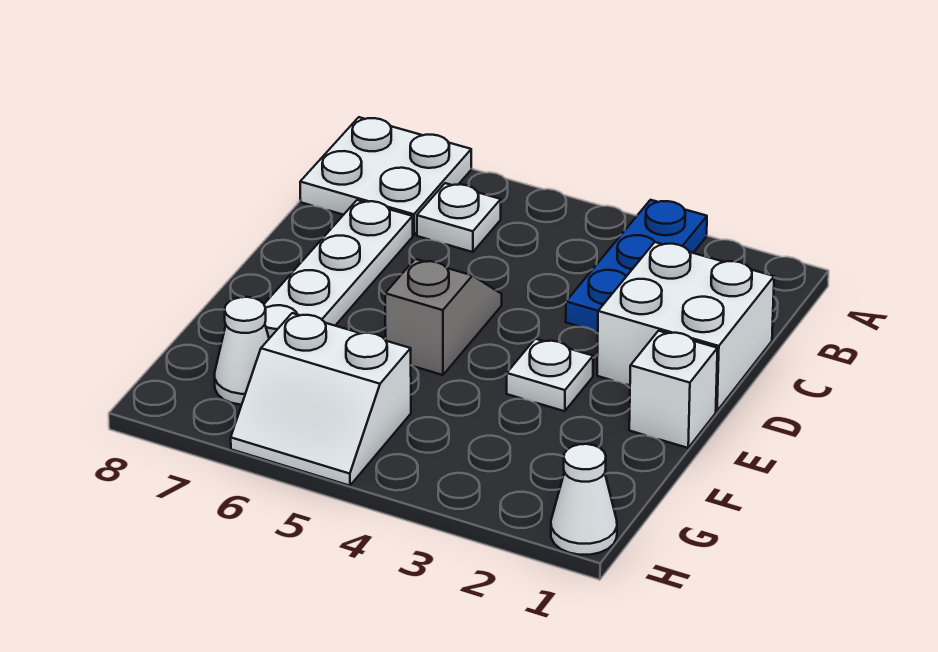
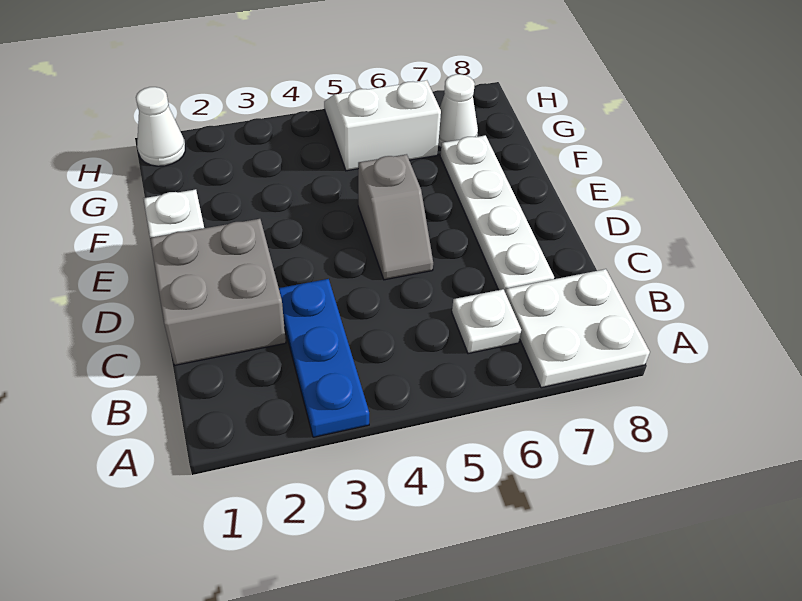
white 2x2 brick [597,242,774,411] -> grey 2x2 brick [150,219,286,365]
white 1x1 plate [507,339,593,411] -> none

